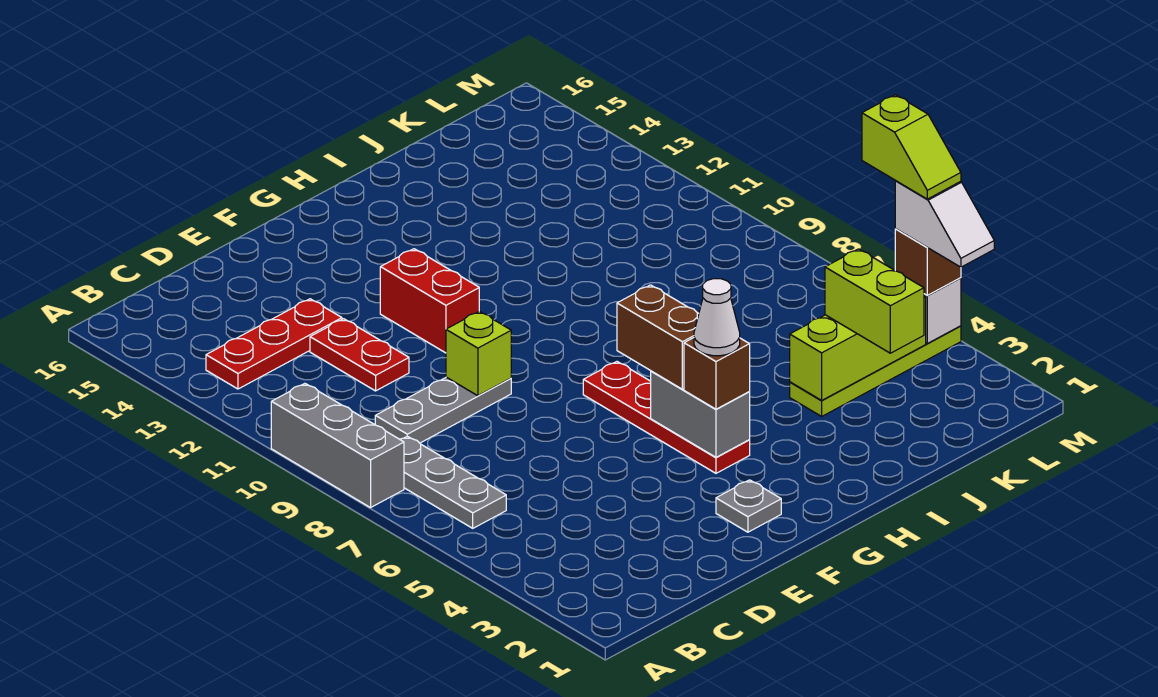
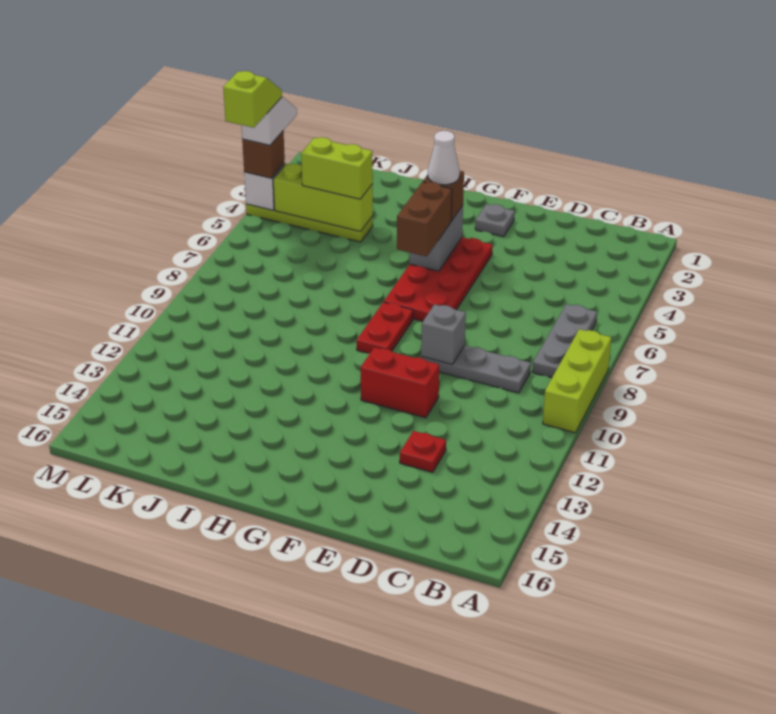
grey 1x3 brick [271,384,404,508] -> lime 1x3 brick [543,329,611,433]
red 1x3 plate [206,299,342,389] -> red 1x1 plate [400,431,446,472]
red 1x2 plate [310,319,409,391] -> red 1x2 plate moved to [357,302,413,354]
lime 1x1 brick [446,311,511,396] -> grey 1x1 brick [421,304,466,364]
red 1x2 brick [380,249,479,353] -> red 1x2 brick turned to [361,347,439,418]
red 1x4 plate [583,362,750,473] -> red 2x4 plate [384,237,493,321]
lime 1x2 brick [825,249,924,353] -> lime 1x2 brick turned to [301,137,373,199]

